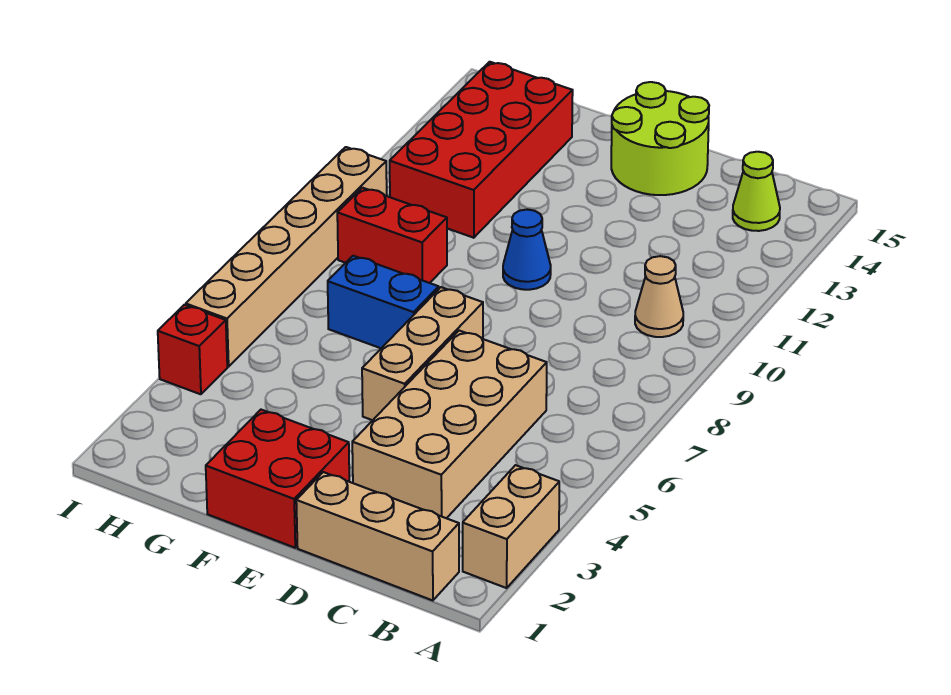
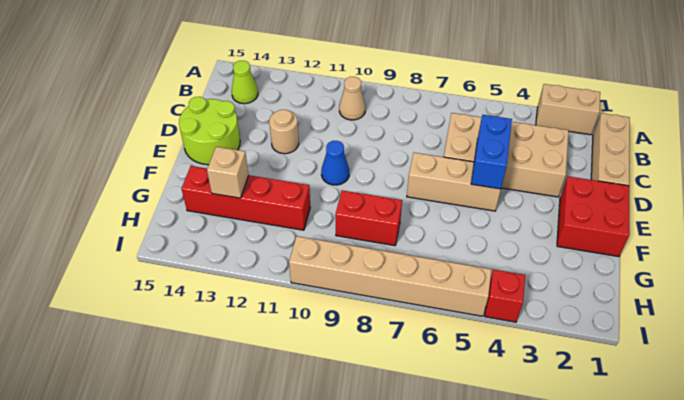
none -> tan 1x1 round brick [269,110,299,154]
blue 1x2 brick [328,256,439,348] -> blue 1x2 brick moved to [471,115,512,189]
red 1x2 brick [337,188,447,283] -> red 1x2 brick turned to [335,190,402,246]
red 2x4 brick [390,62,573,238] -> red 1x4 brick [182,166,310,230]
none -> tan 1x1 brick [207,147,249,198]

